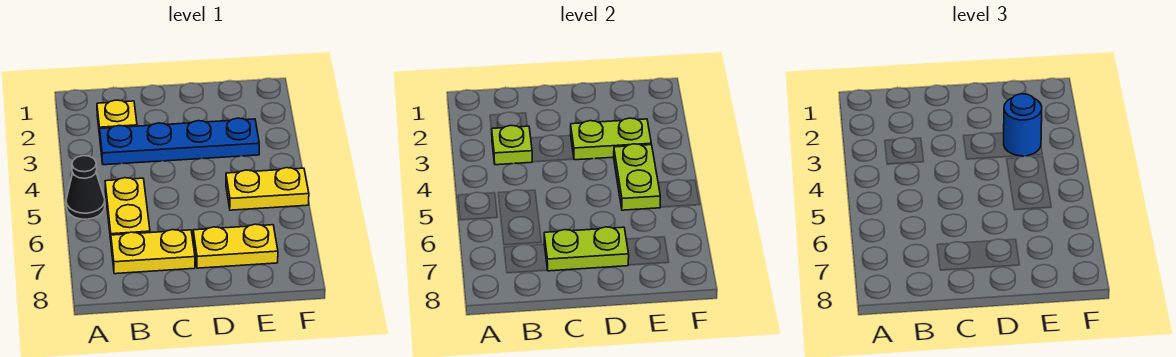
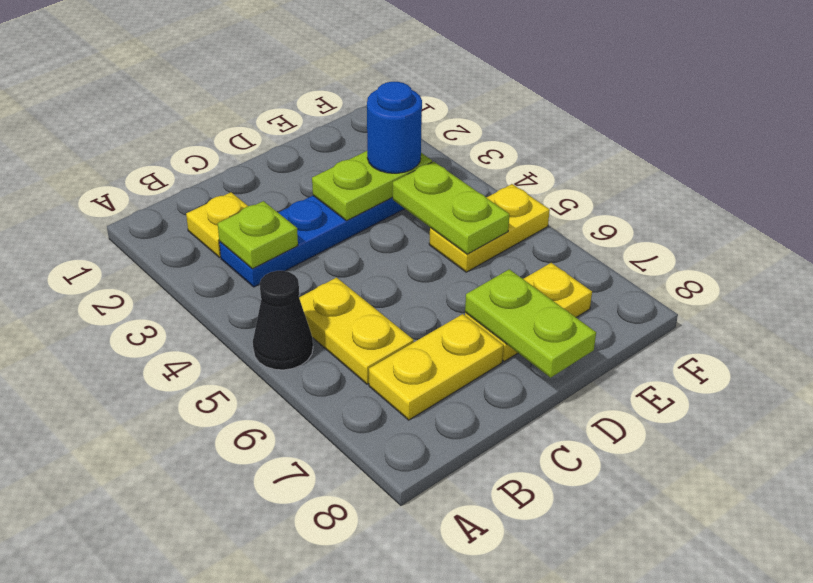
lime 1x2 plate [544,227,629,271] -> lime 1x2 plate turned to [465,269,596,378]

